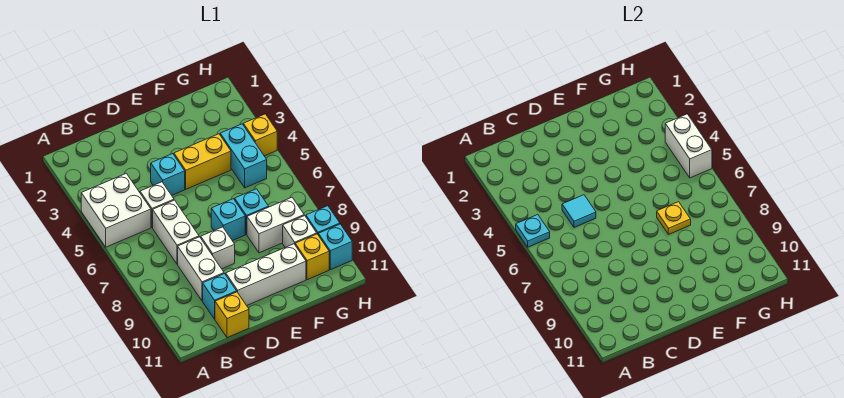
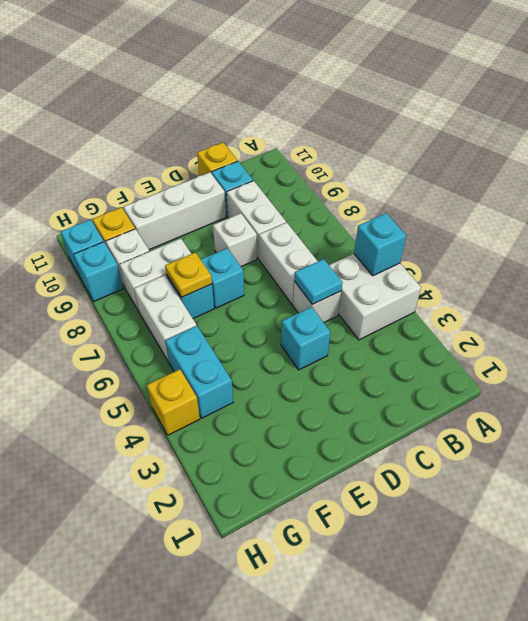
cyan 1x1 plate [516,215,550,247] -> cyan 1x1 brick [354,213,406,276]
yellow 1x2 brick [174,134,231,189] -> none
white 1x2 brick [665,114,712,178] -> white 1x2 brick moved to [134,275,197,362]

